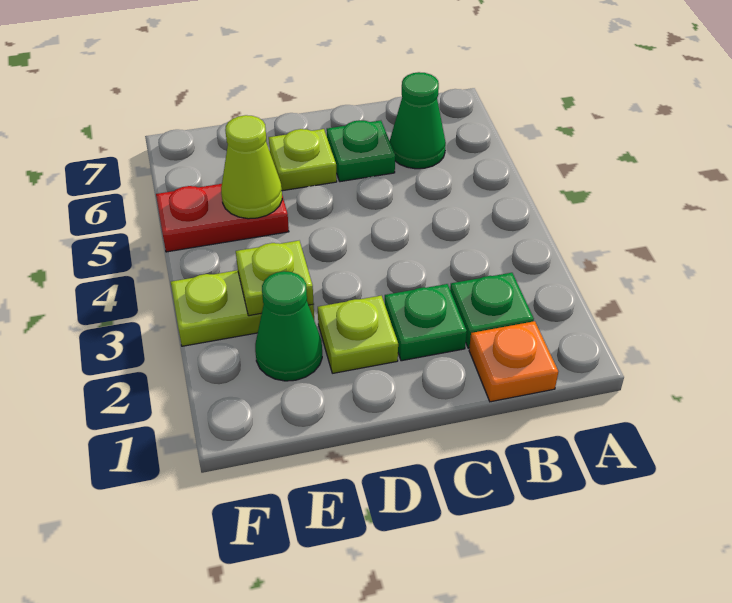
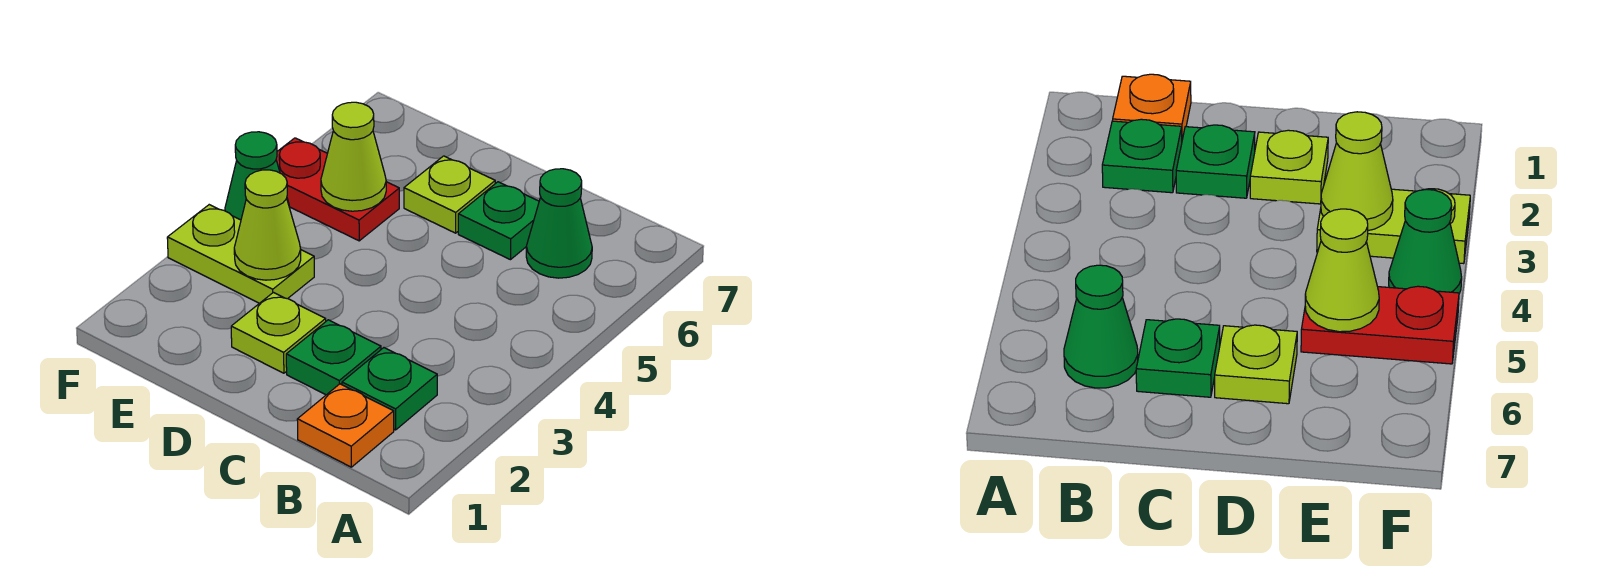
green 1x1 cone [255,271,322,381] -> green 1x1 cone moved to [225,132,290,220]
lime 1x1 plate [236,241,314,316] -> lime 1x1 cone [234,170,301,280]

